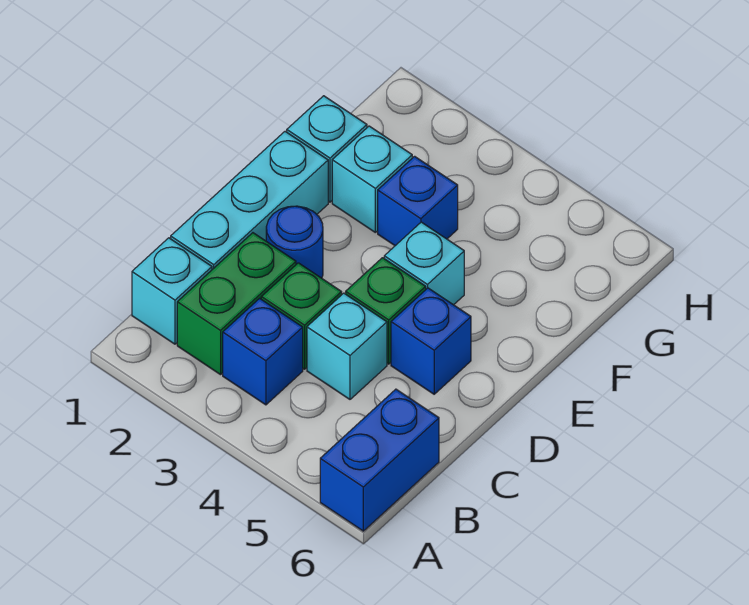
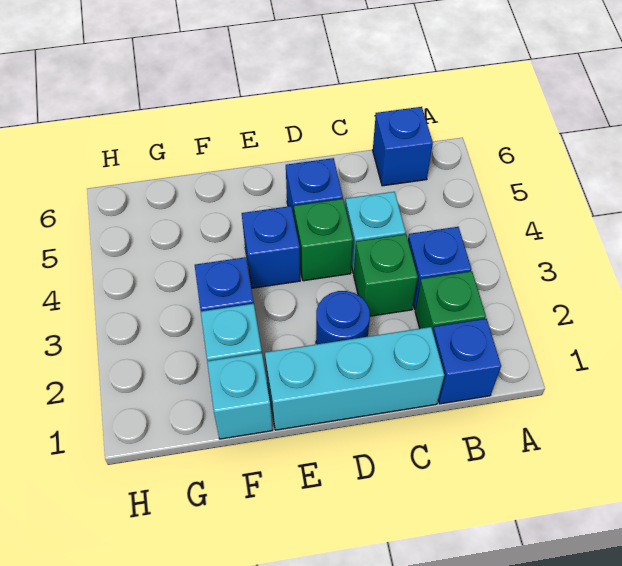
blue 1x2 brick [320,389,439,531] -> blue 1x1 brick [373,107,433,186]
cyan 1x1 brick [132,238,212,344] -> blue 1x1 brick [433,319,501,404]
green 1x2 brick [177,233,296,375] -> green 1x1 brick [415,271,486,331]
cyan 1x1 brick [384,222,464,305] -> blue 1x1 brick [242,206,300,288]

